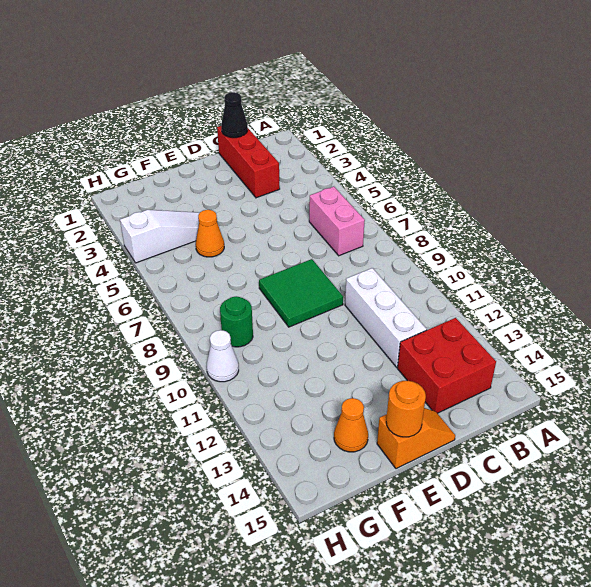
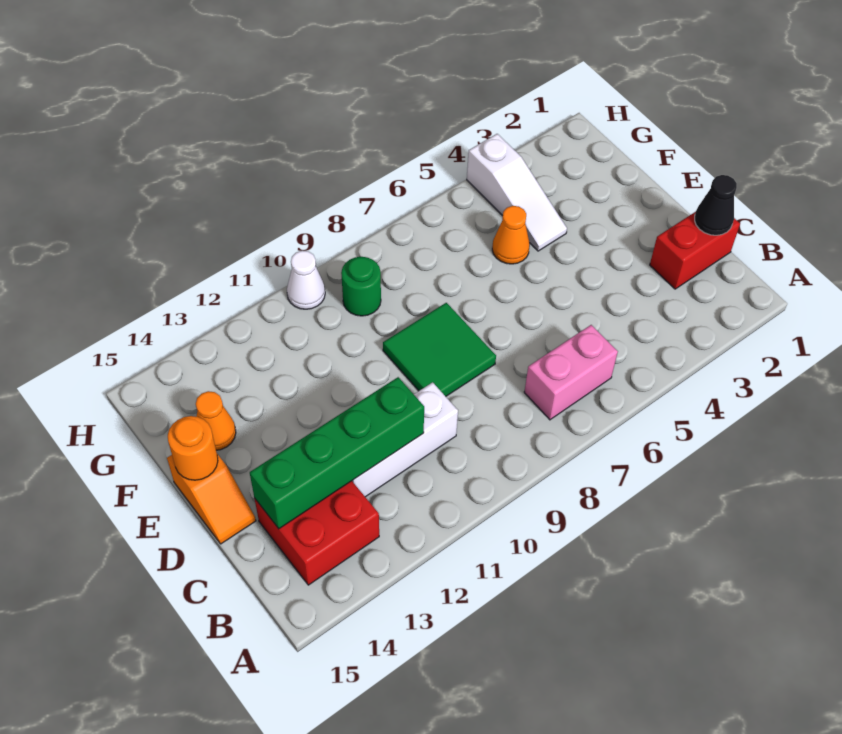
red 1x3 brick [217,126,280,198] -> red 1x2 brick [650,212,740,289]
none -> green 1x4 brick [250,377,424,529]

